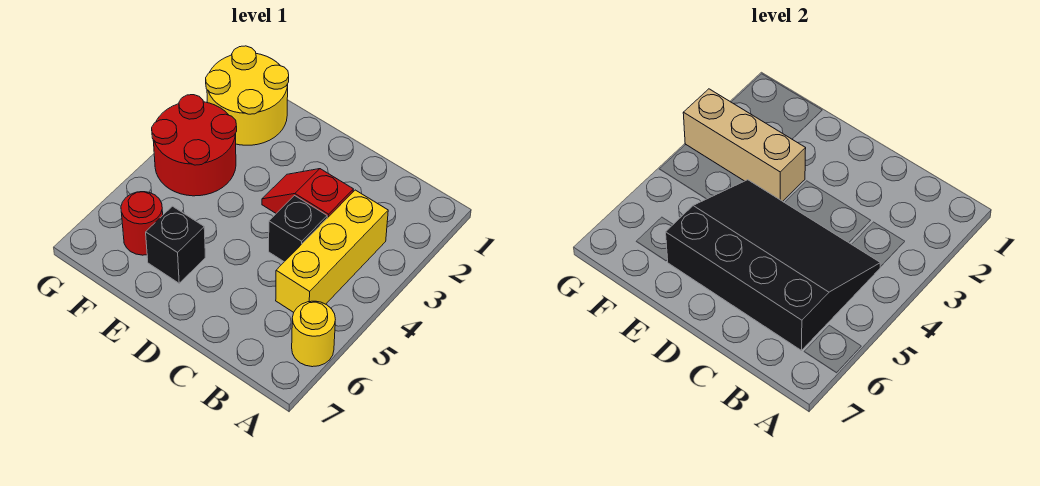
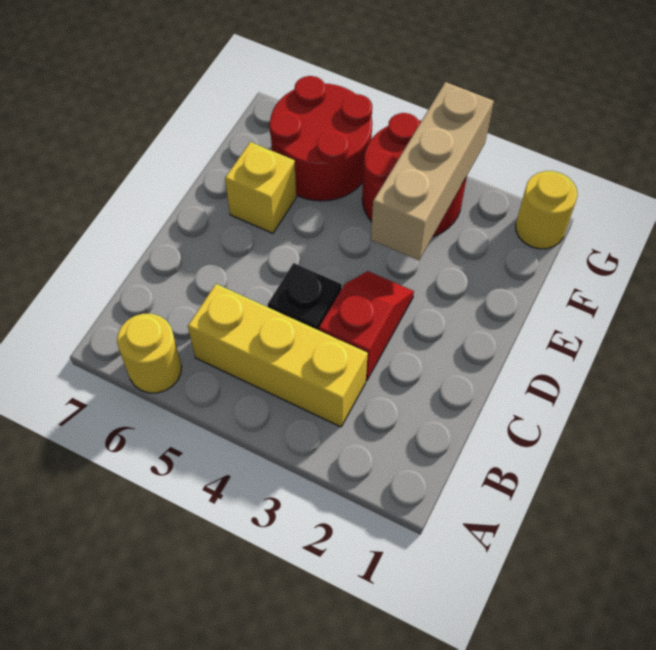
black 3x4 slope [666,180,880,350] -> none
black 1x1 brick [146,206,205,283] -> yellow 1x1 brick [225,142,296,233]
yellow 2x2 round brick [206,46,289,145] -> yellow 1x1 round brick [516,171,578,249]
red 1x1 round brick [121,192,163,255] -> red 2x2 round brick [269,76,372,201]

